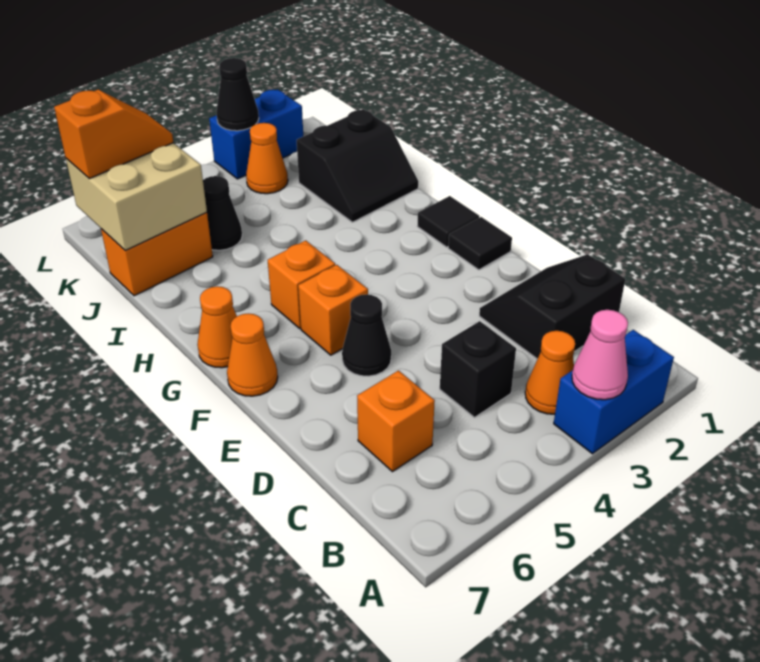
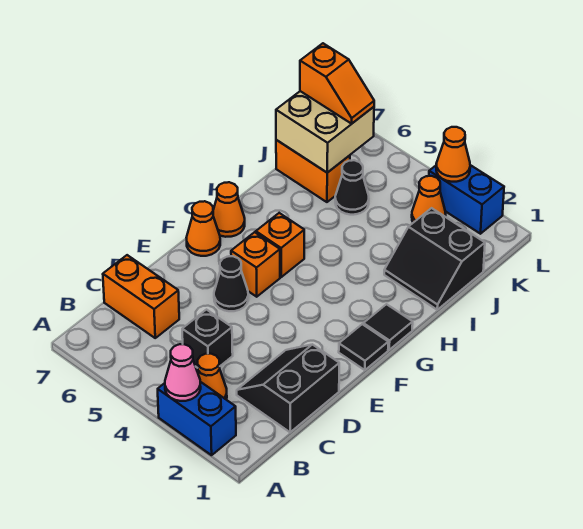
black 2x2 slope [479,254,625,359] -> black 2x2 slope turned to [237,344,339,432]
orange 1x1 brick [357,371,435,472] -> orange 1x2 brick [103,255,179,338]
black 1x1 cone [216,58,259,131] -> orange 1x1 cone [436,127,470,182]

